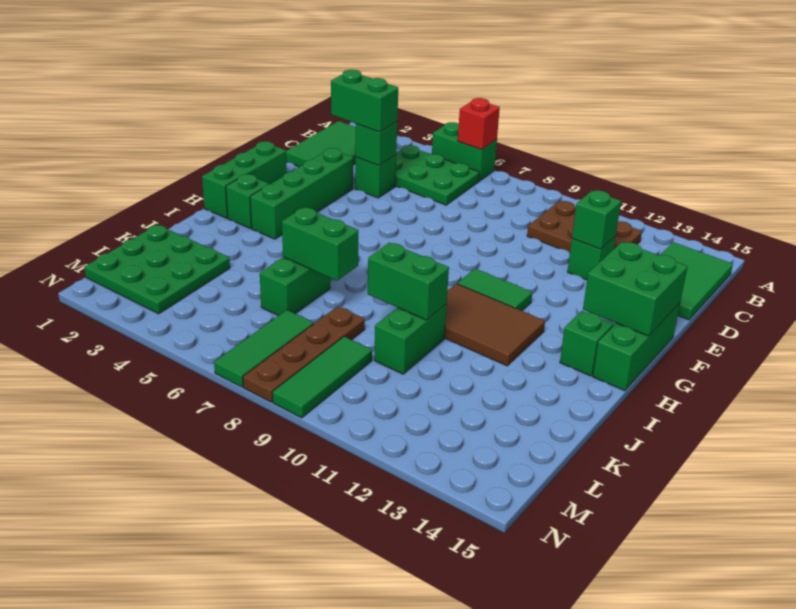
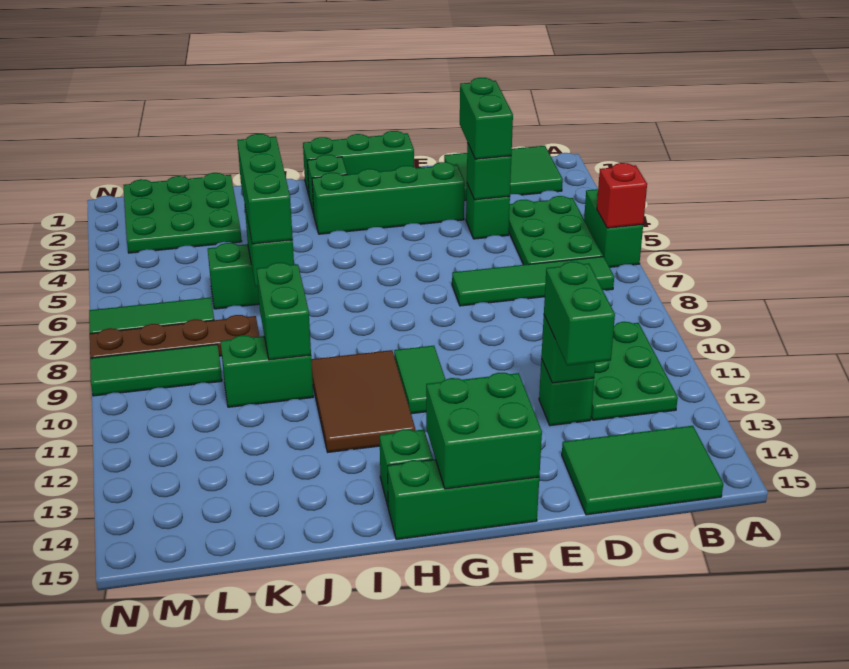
none -> green 1x4 tile [452,257,614,306]
brown 2x3 plate [527,201,642,253] -> green 2x3 plate [591,322,678,420]
none -> green 1x2 brick [544,262,615,366]
none -> green 1x3 brick [237,134,293,244]

